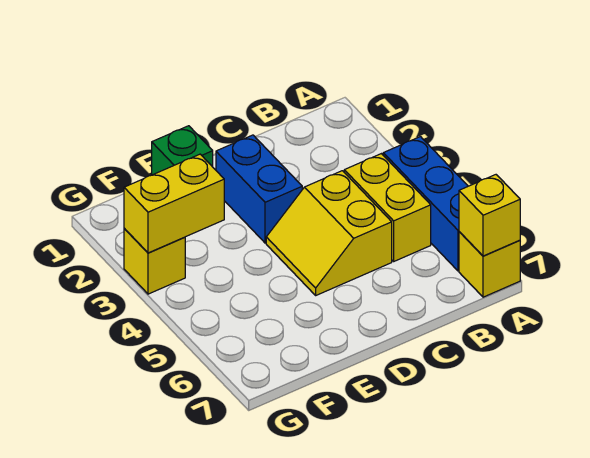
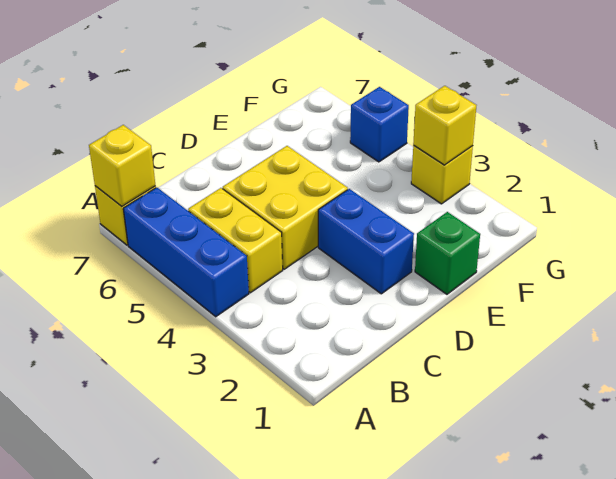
yellow 2x2 slope [266,171,392,295] -> yellow 2x2 brick [222,146,348,269]
yellow 1x2 brick [124,154,224,253] -> yellow 1x1 brick [413,86,477,165]
none -> blue 1x1 brick [350,87,409,162]

